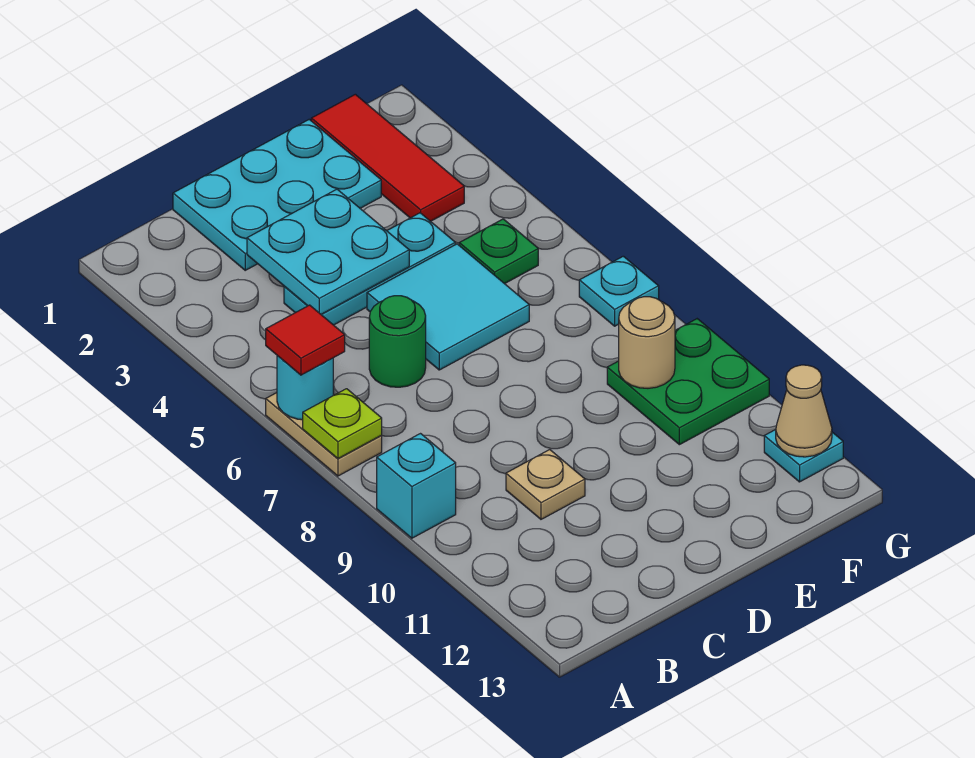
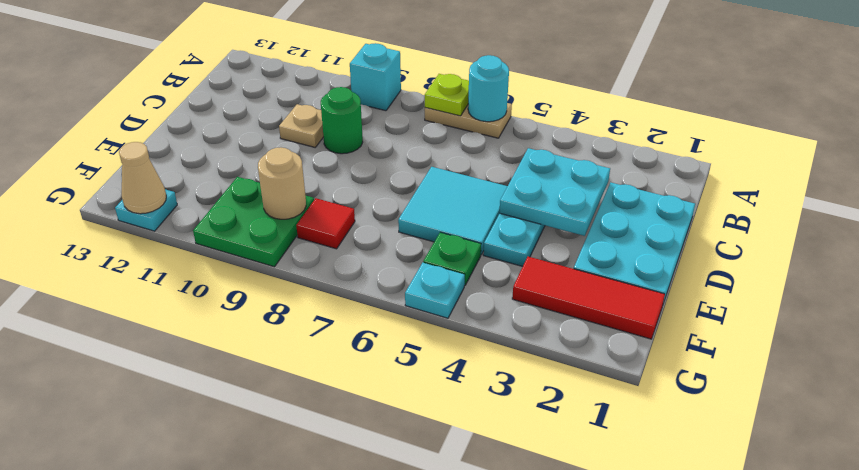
red 1x1 tile [266,305,345,375] -> red 1x1 tile moved to [296,198,355,249]
green 1x1 round brick [369,296,426,387] -> green 1x1 round brick moved to [321,87,363,154]
cyan 1x1 plate [579,256,659,326] -> cyan 1x1 plate moved to [405,263,465,318]

